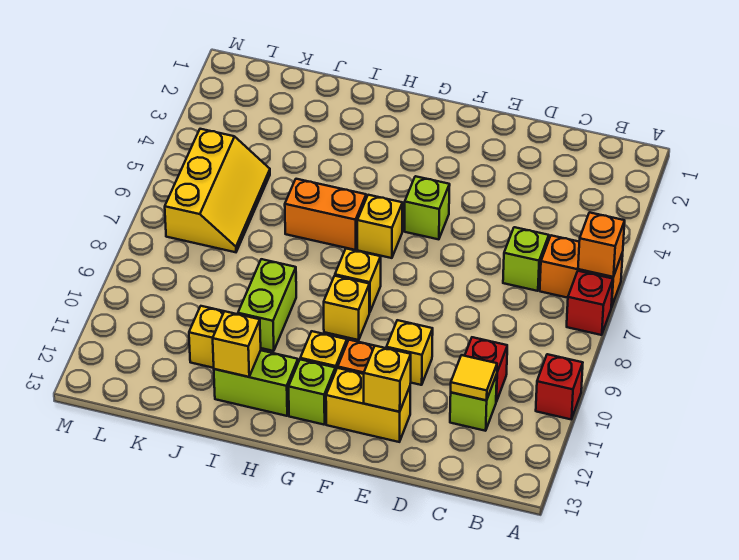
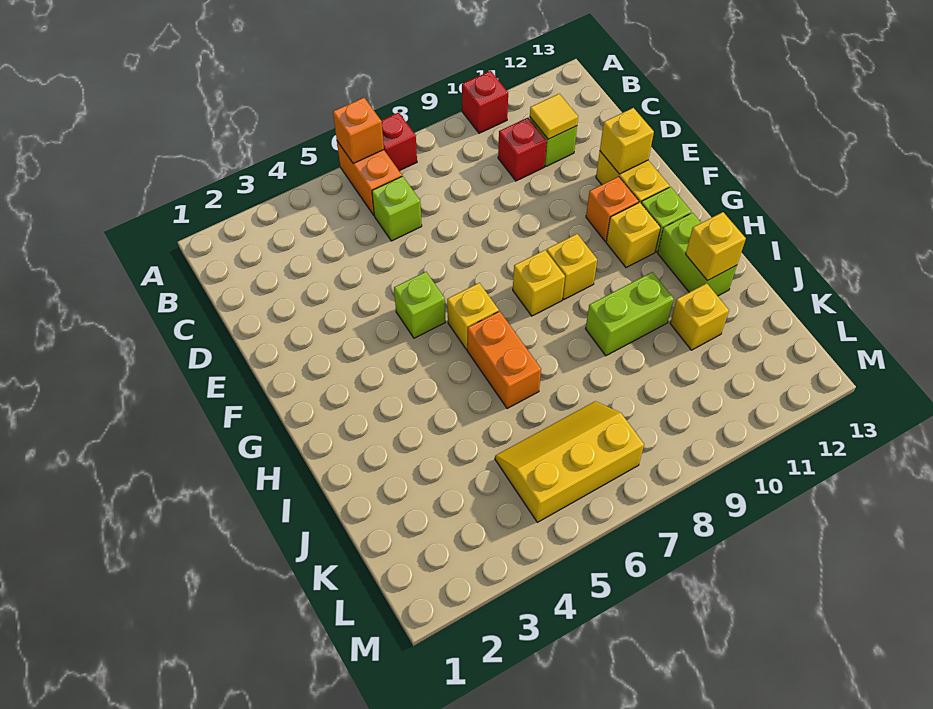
yellow 1x1 brick [386,320,433,385] -> none

